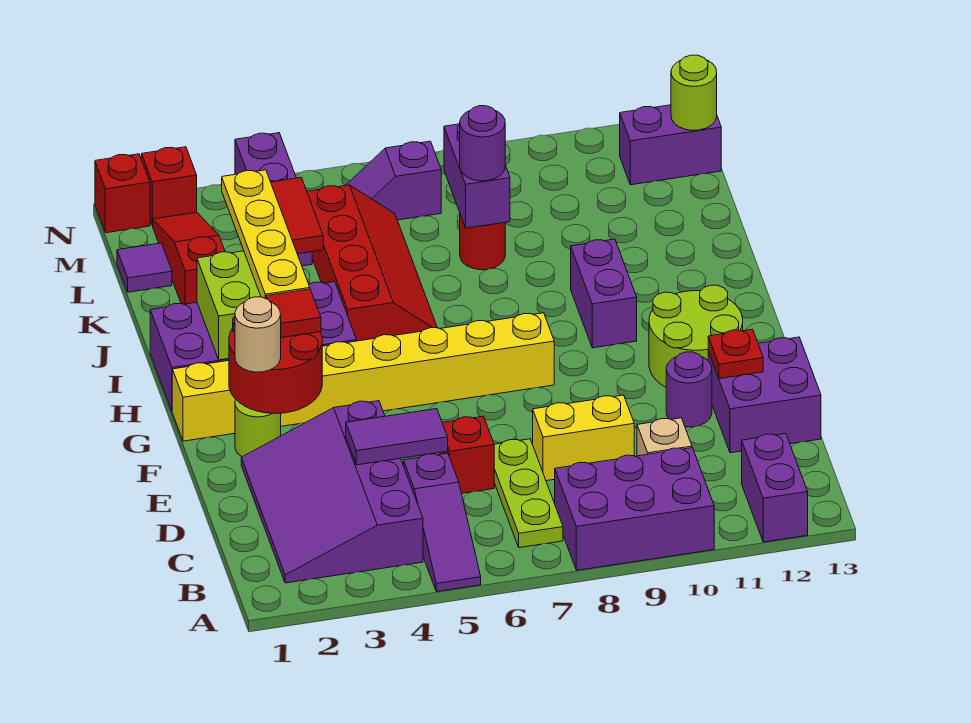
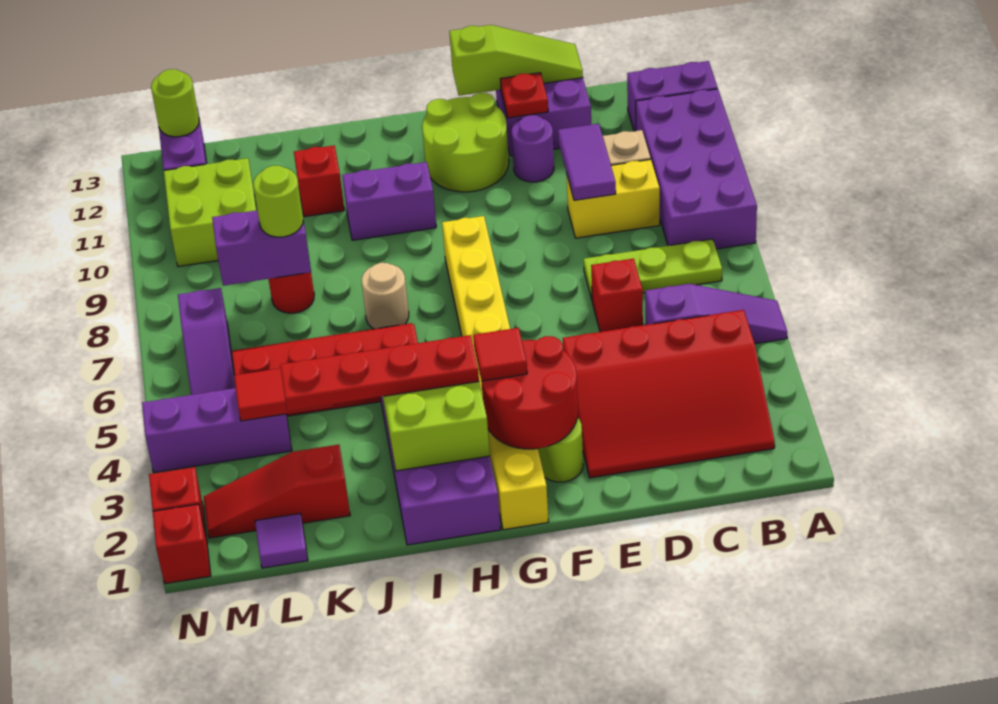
purple 2x3 brick [555,448,714,570] -> purple 2x4 brick [636,89,757,249]
purple 3x4 slope [241,401,423,583] -> red 3x4 slope [563,310,775,478]
purple 1x2 tile [346,409,448,465] -> purple 1x2 tile moved to [558,124,616,200]
yellow 1x2 brick [533,395,634,481] -> yellow 1x2 brick turned to [566,159,660,238]
none -> lime 1x3 slope [449,25,583,96]
tan 1x1 round brick [235,297,281,372] -> tan 1x1 round brick moved to [362,263,409,329]
yellow 1x4 plate [222,170,310,299] -> red 1x4 plate [280,335,479,411]
none -> red 1x1 brick [294,146,344,217]
purple 1x1 round brick [460,106,506,181] -> lime 1x1 round brick [253,166,303,237]
none -> lime 2x2 brick [164,158,256,267]
purple 1x2 slope [345,141,441,220] -> purple 1x3 slope [178,288,236,395]

